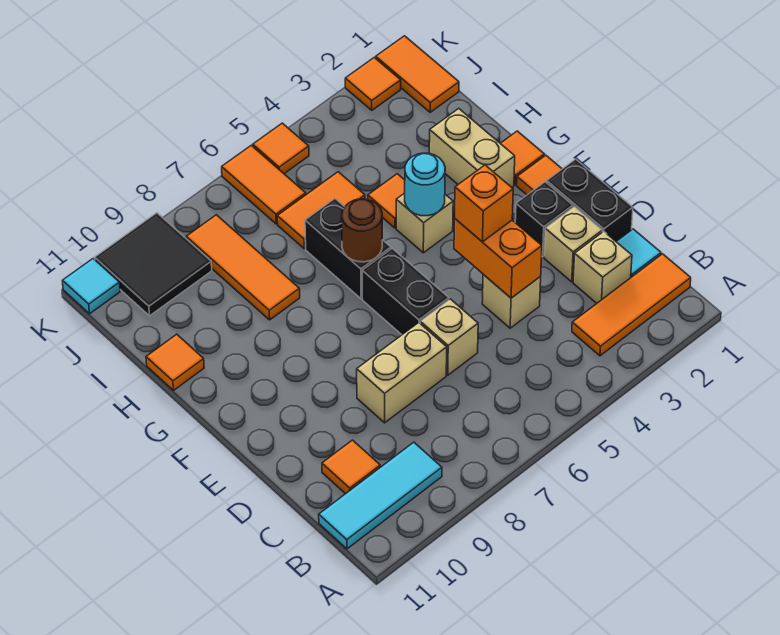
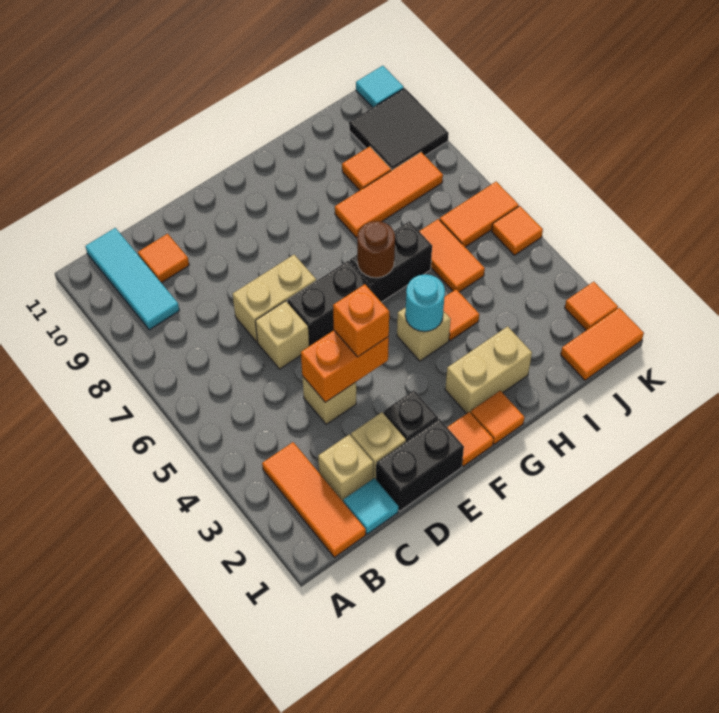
tan 1x2 brick [357,323,447,423] -> tan 1x2 brick turned to [233,255,316,342]
orange 1x1 tile [146,334,204,390] -> orange 1x1 tile moved to [342,146,391,191]

